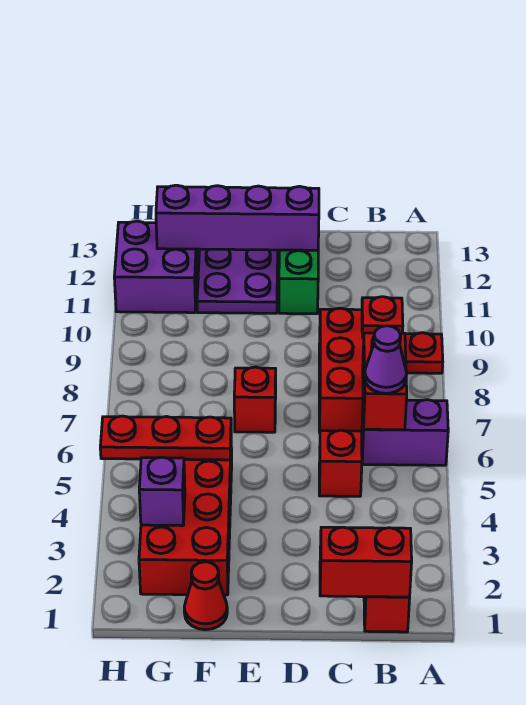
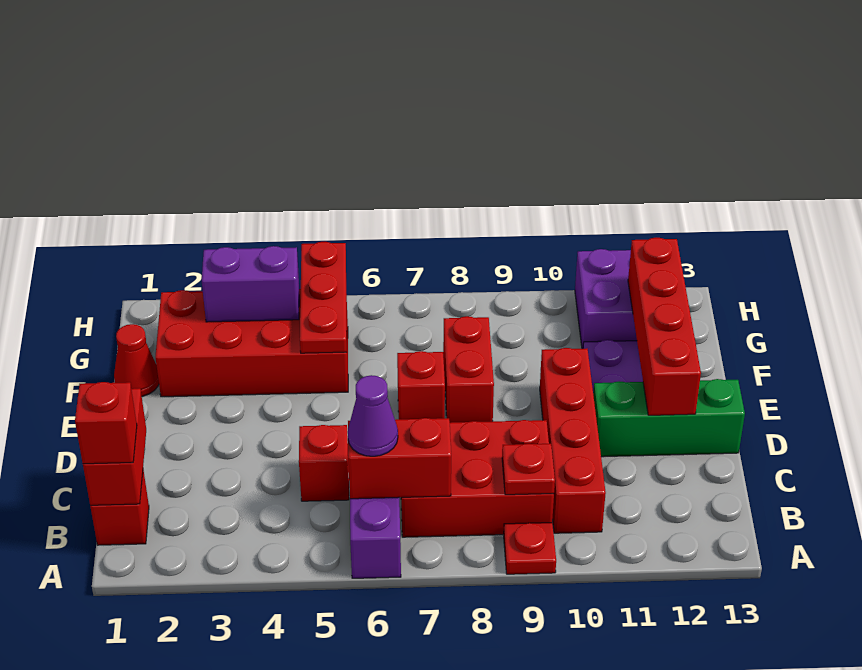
none -> red 1x1 brick [75,382,137,464]
none -> red 1x4 brick [540,348,606,533]
purple 1x4 brick [156,185,319,250] -> red 1x4 brick [628,238,701,415]
none -> red 1x2 brick [443,316,494,423]
purple 1x1 brick [139,457,185,526] -> purple 1x2 brick [202,246,299,322]

